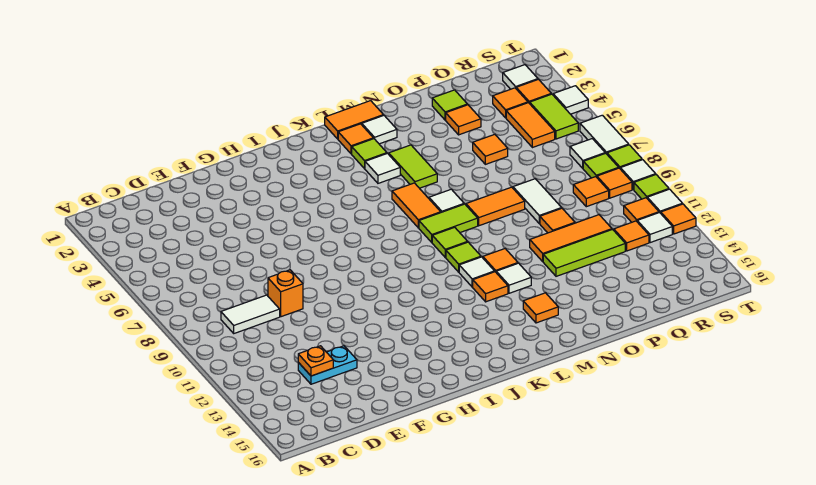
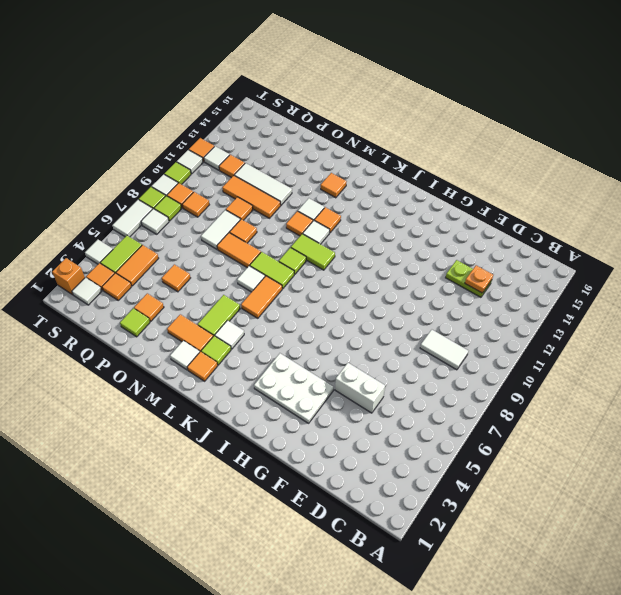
cyan 1x2 plate [298,346,357,384] -> lime 1x2 plate [446,260,492,297]
none -> white 1x2 brick [335,363,385,413]
orange 1x1 brick [268,270,303,317] -> orange 1x1 brick moved to [52,258,85,295]
none -> white 2x3 plate [254,353,334,423]
orange 1x2 tile [325,101,383,139] -> orange 1x2 tile moved to [167,314,213,352]
lime 1x1 tile [446,242,481,272] -> lime 1x2 tile [291,234,335,270]
lime 1x3 tile [543,230,625,276] -> white 1x3 tile [234,163,292,205]
orange 1x1 tile [624,198,659,222] -> orange 1x1 tile moved to [230,219,257,243]

